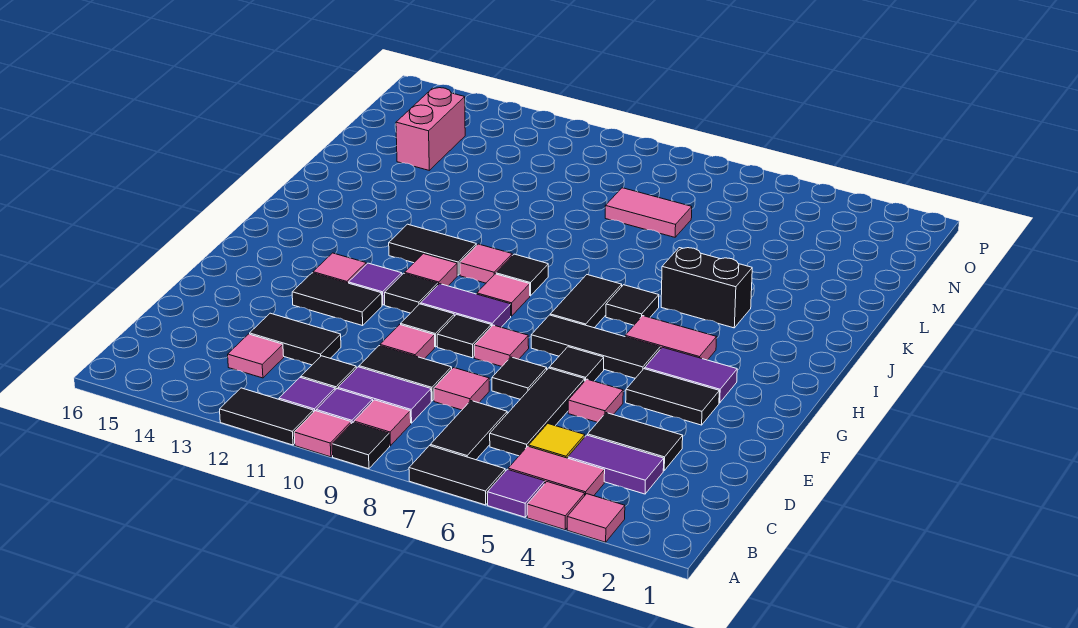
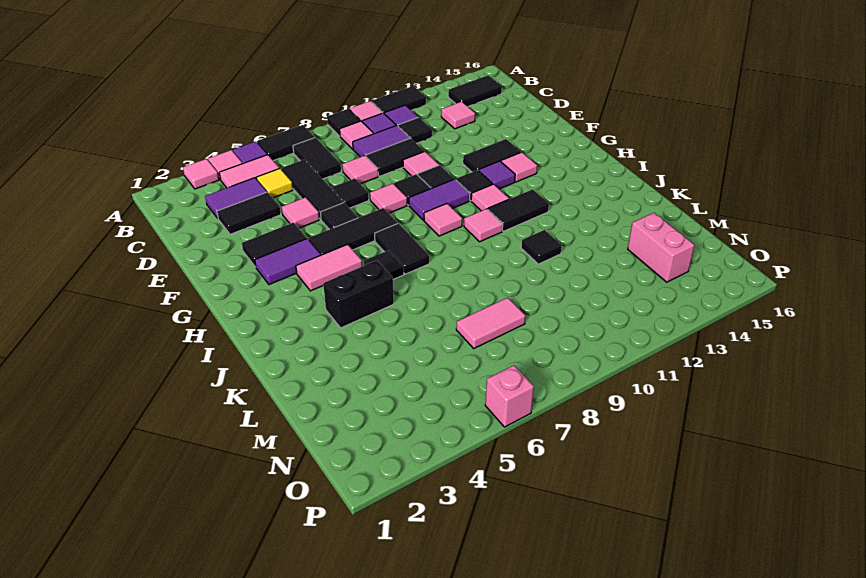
black 1x2 tile [250,313,341,365] -> black 1x2 tile moved to [448,75,502,107]
black 1x1 tile [496,254,548,296] -> black 1x1 tile moved to [521,230,562,264]
none -> pink 1x1 brick [485,365,534,427]

